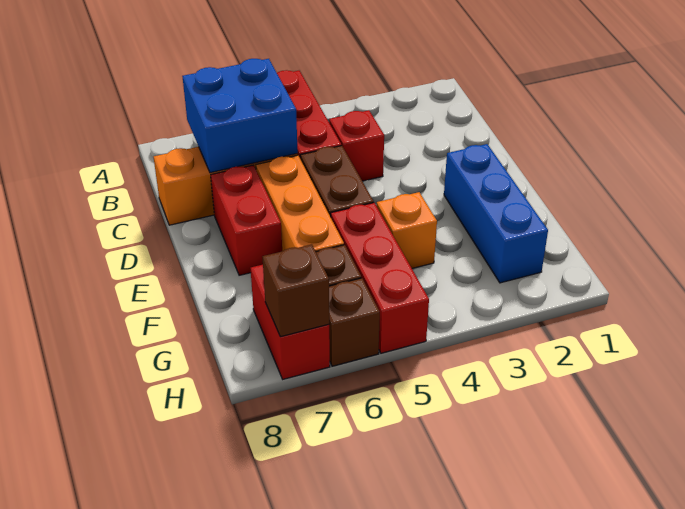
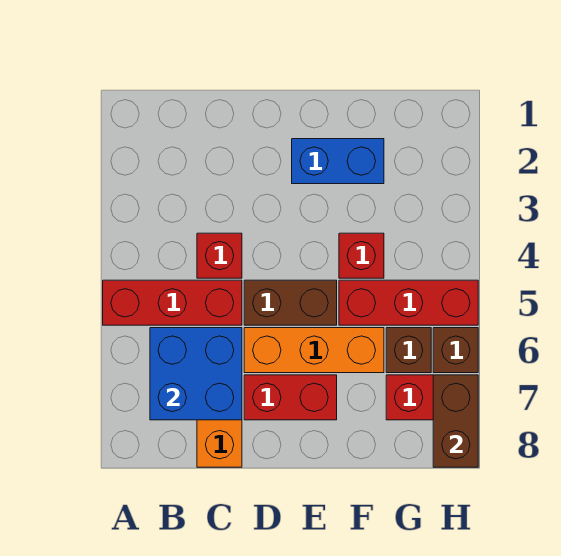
blue 1x3 brick [444,144,548,283] -> blue 1x2 brick [292,139,384,184]
orange 1x1 brick [376,192,437,268] -> red 1x1 brick [339,233,384,278]
brown 1x1 brick [263,244,329,337] -> brown 1x2 brick [433,375,478,467]

